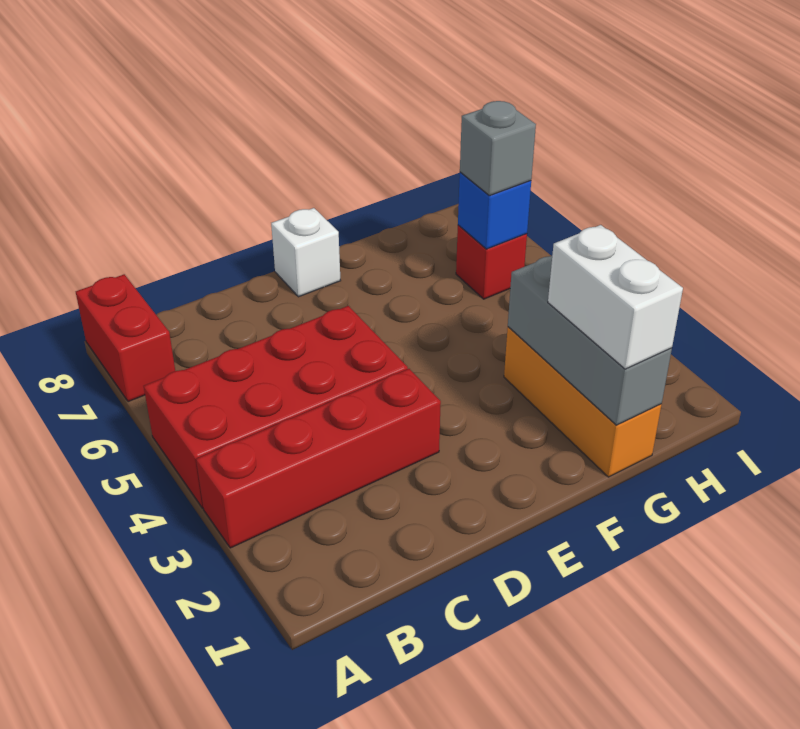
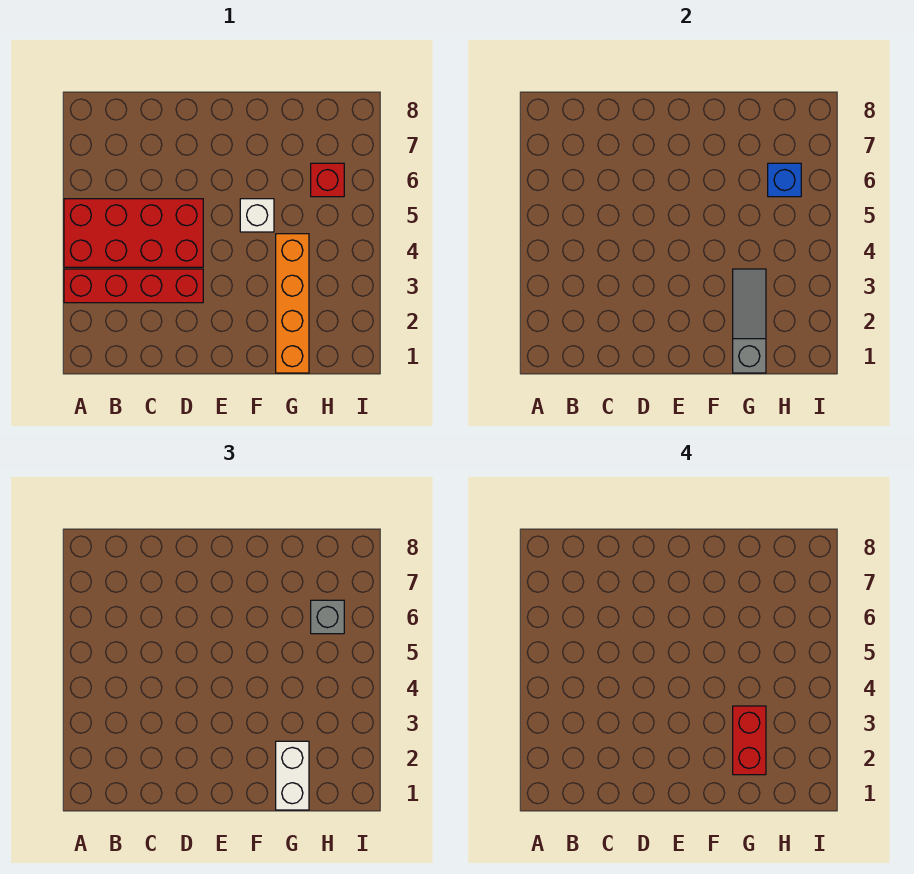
red 1x2 brick [76,274,175,402] -> red 1x2 brick moved to [733,706,766,775]
white 1x1 brick [271,208,341,297] -> white 1x1 brick moved to [240,199,274,232]
orange 1x3 brick [504,327,661,477] -> orange 1x4 brick [276,234,309,373]
grey 1x3 brick [508,256,672,425] -> grey 1x3 slope [733,269,766,373]

